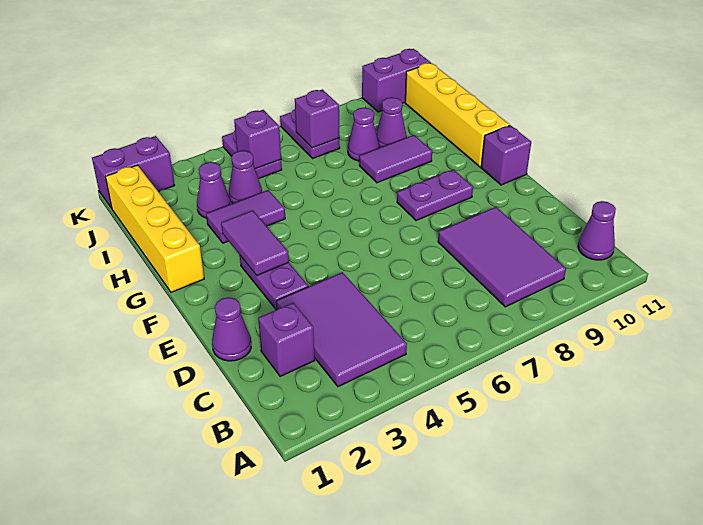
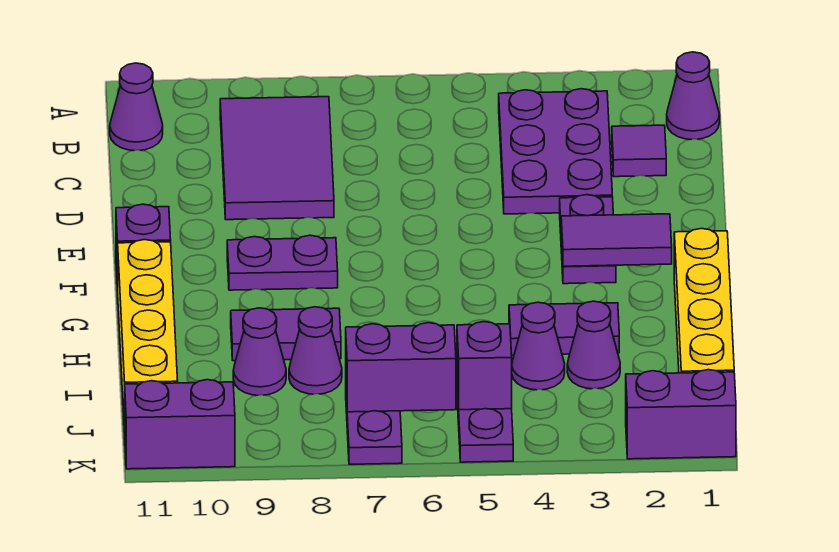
purple 2x3 tile [277,272,407,387] -> purple 2x3 plate [499,89,612,214]
purple 1x1 brick [258,303,315,376] -> purple 1x1 tile [612,125,666,177]
purple 1x1 cone [212,297,251,361] -> purple 1x1 cone moved to [667,52,720,140]
purple 1x2 tile [221,210,289,275] -> purple 1x2 tile turned to [561,214,672,266]
purple 1x1 brick [295,89,339,148] -> purple 1x2 brick [346,323,456,412]

